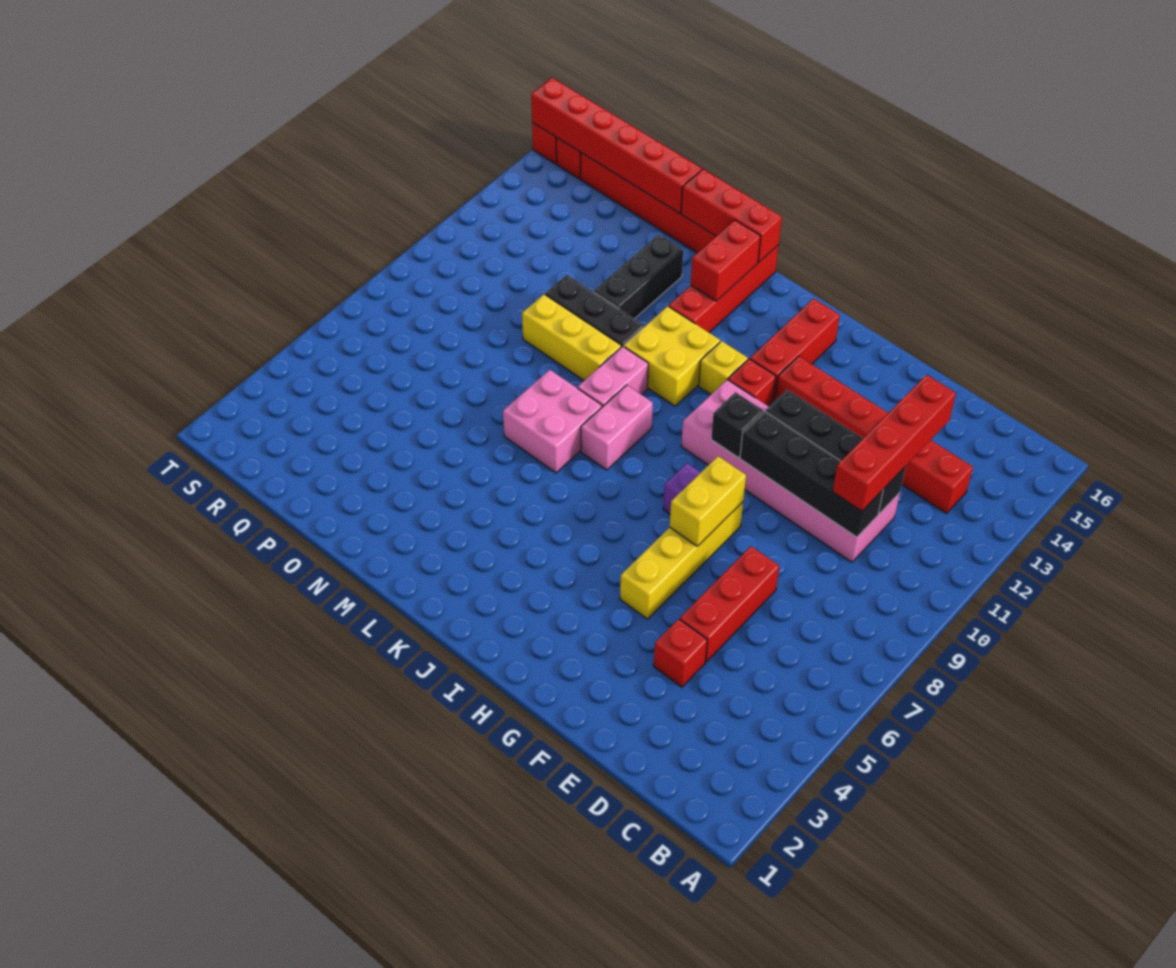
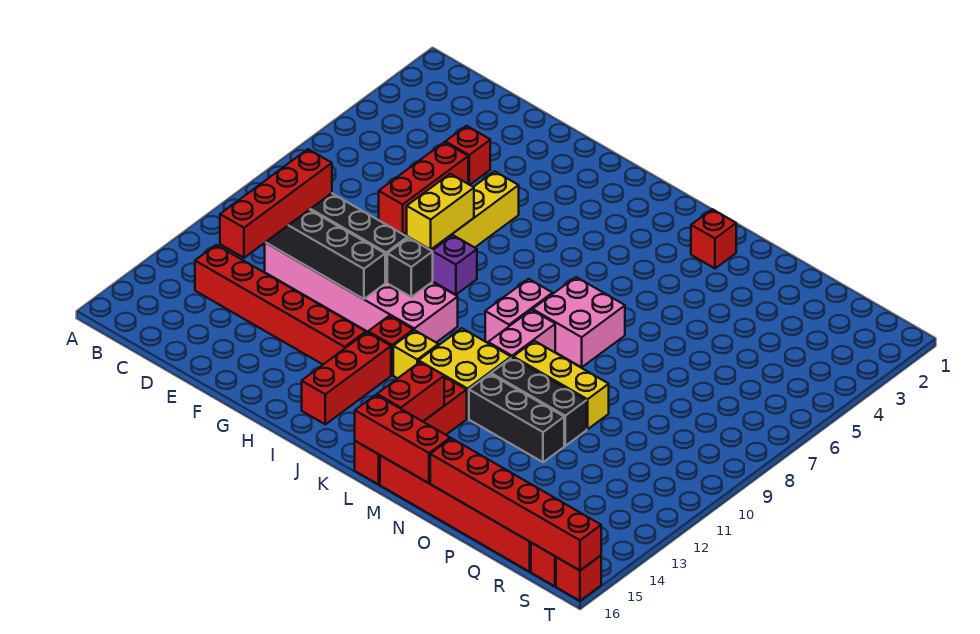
none -> red 1x1 brick [691,209,736,268]
black 1x3 brick [594,234,683,319] -> black 1x3 brick turned to [469,374,564,462]

